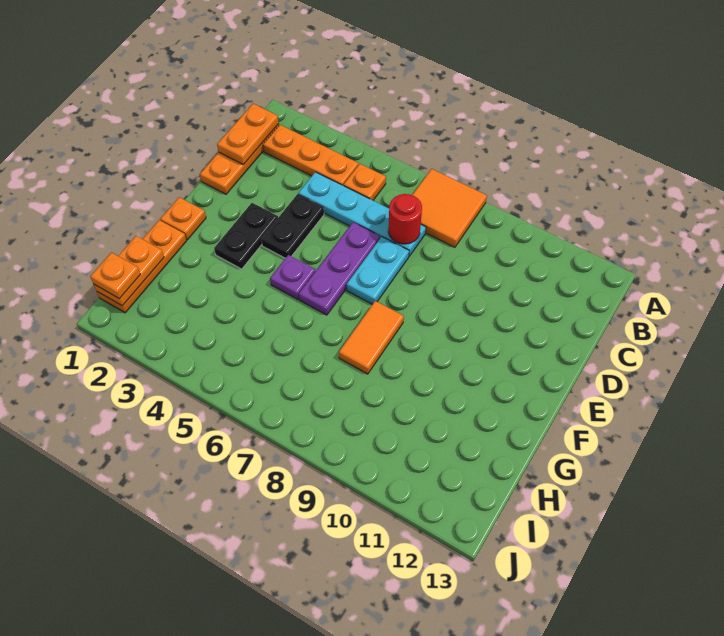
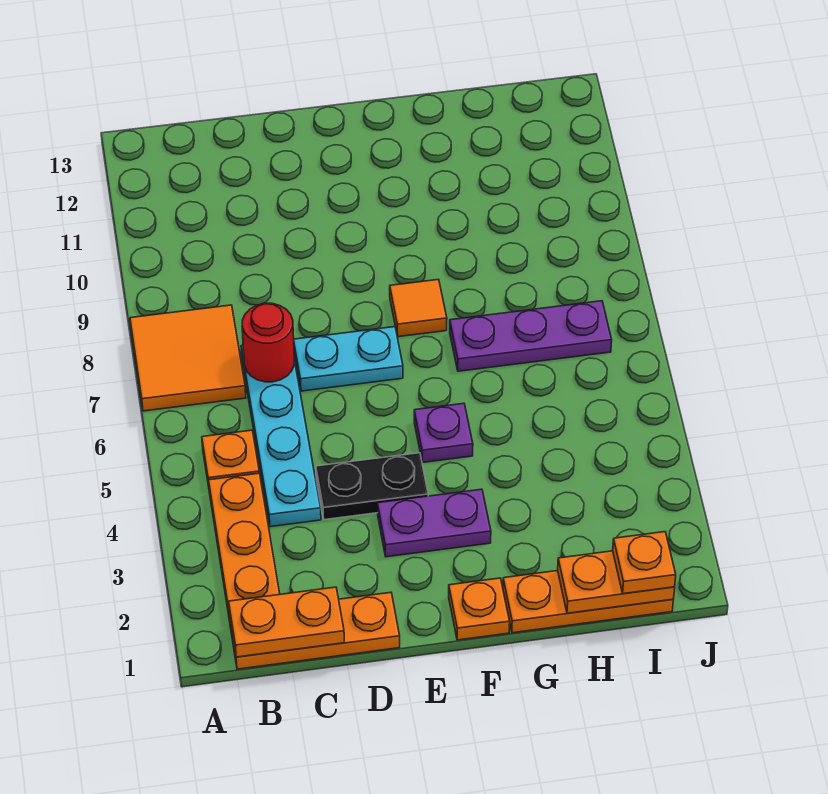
purple 1x3 plate [299,222,380,315] -> purple 1x3 plate moved to [450,301,612,371]
black 1x2 plate [214,203,278,269] -> purple 1x2 plate [377,489,491,557]
orange 1x2 tile [339,301,404,374] -> orange 1x1 tile [390,279,447,337]

